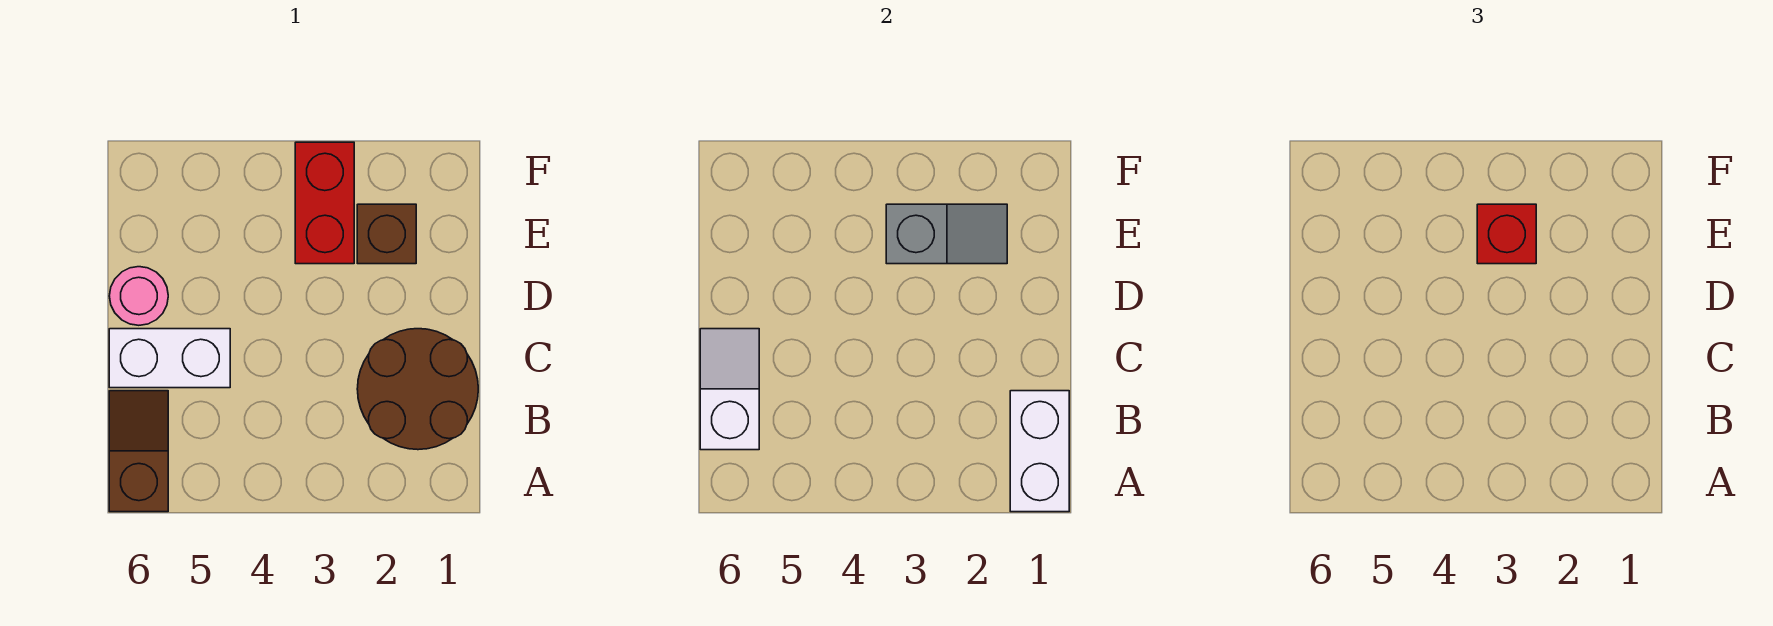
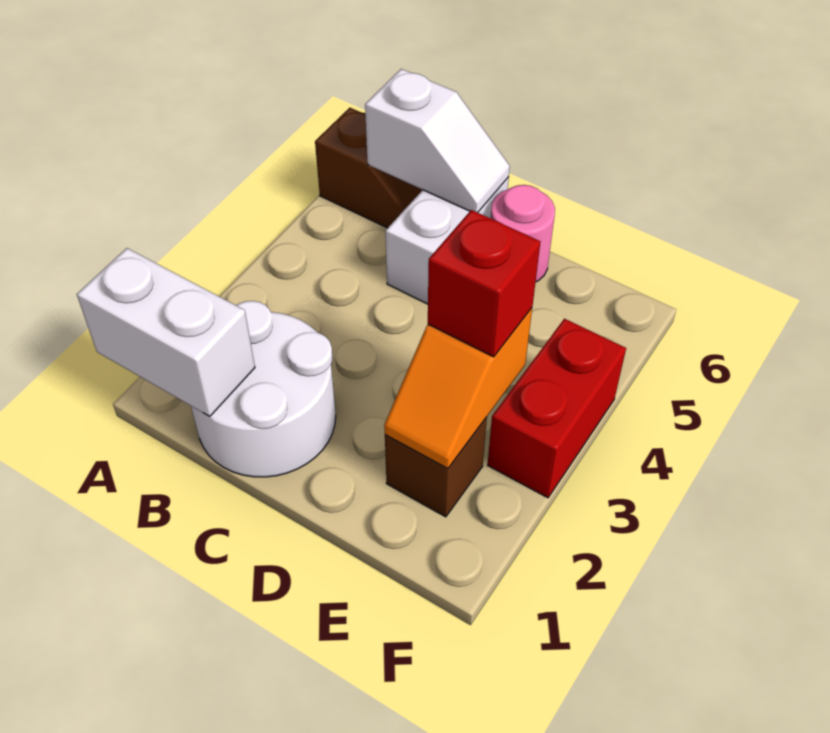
brown 2x2 round brick [357,329,478,450] -> white 2x2 round brick [191,301,336,477]
grey 1x2 slope [886,204,1007,264] -> orange 1x2 slope [384,308,532,469]
red 1x2 brick [295,142,354,264] -> red 1x2 brick turned to [488,319,626,498]

